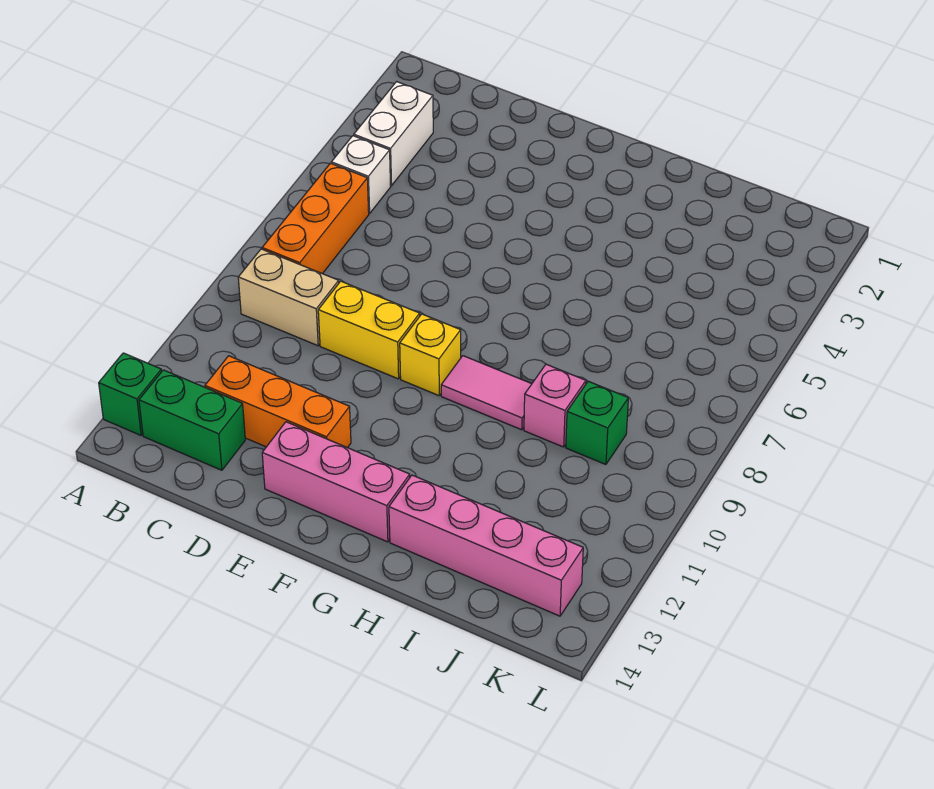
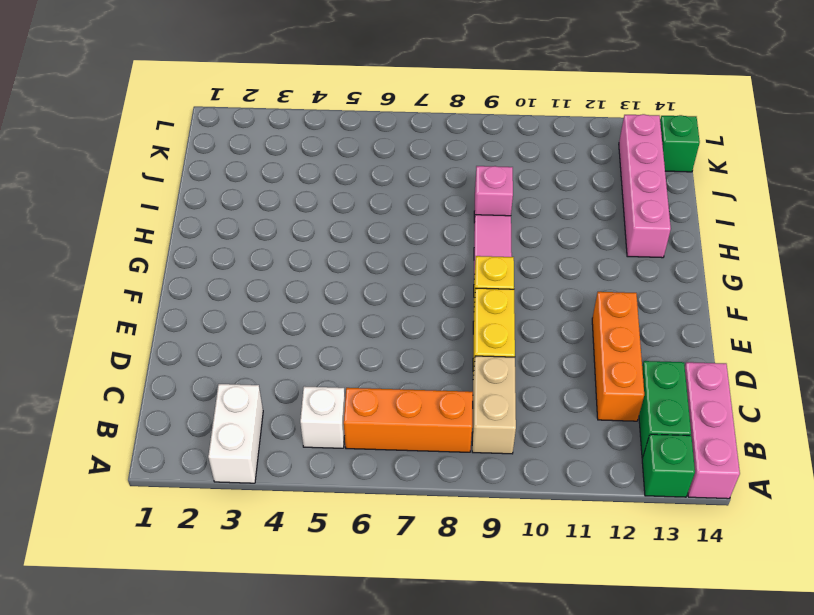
white 1x2 brick [354,82,433,186] -> white 1x2 brick turned to [208,384,263,483]
pink 1x3 brick [262,422,410,542] -> pink 1x3 brick moved to [685,362,740,499]
green 1x1 brick [566,381,628,464] -> green 1x1 brick moved to [660,115,700,172]

